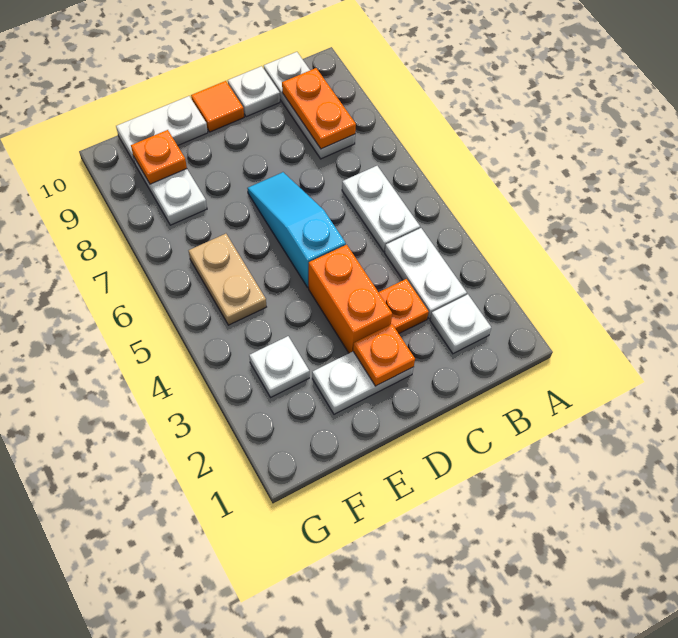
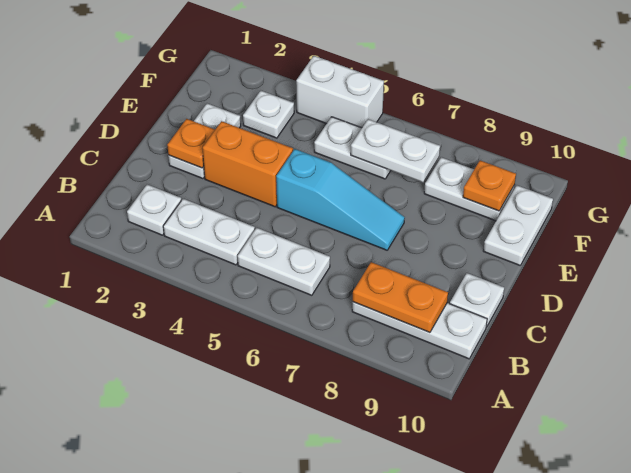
orange 1x1 plate [379,279,429,333] -> none
orange 1x1 tile [191,81,244,132] -> none
tan 1x2 plate [189,234,266,325] -> white 1x2 plate [314,117,391,179]
none -> white 1x2 plate [351,119,440,182]
none -> white 1x2 brick [296,56,384,128]

